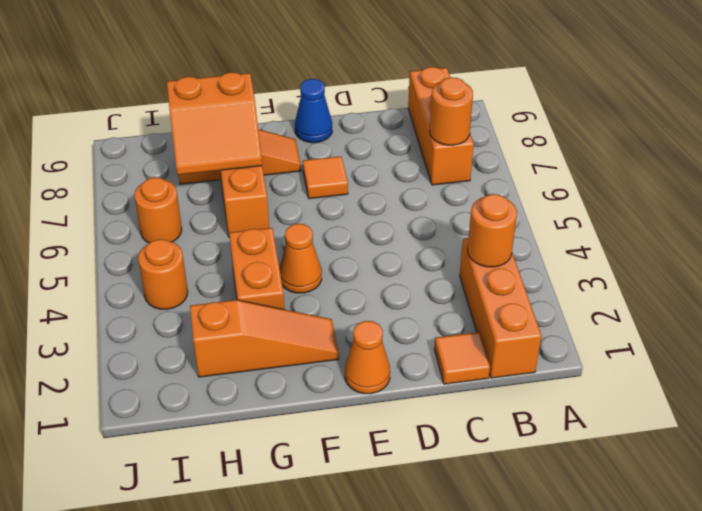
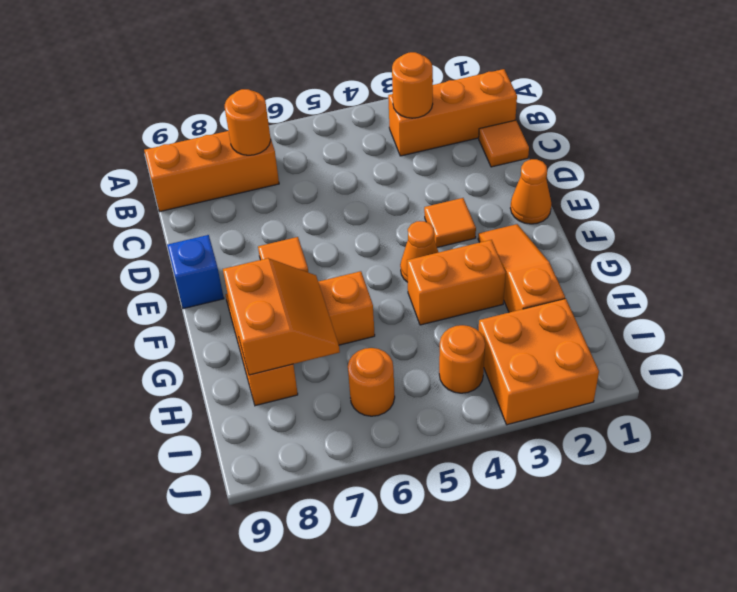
none -> orange 1x1 tile [424,198,476,247]
blue 1x1 cone [295,79,332,143] -> blue 1x1 brick [167,235,224,309]
none -> orange 2x2 brick [479,299,599,425]

